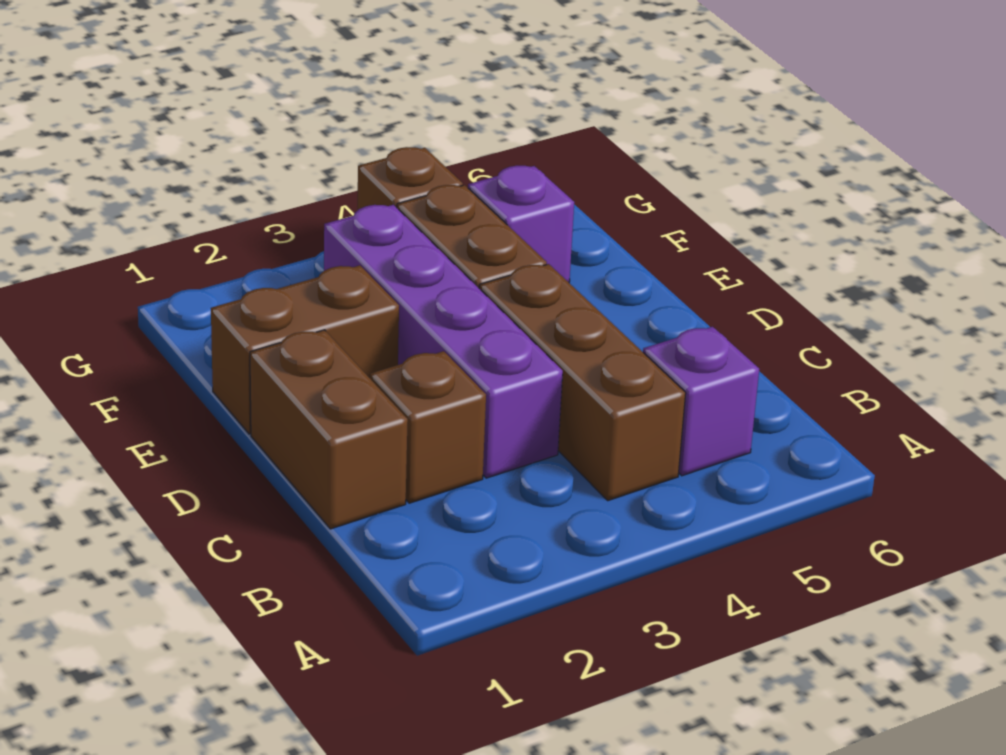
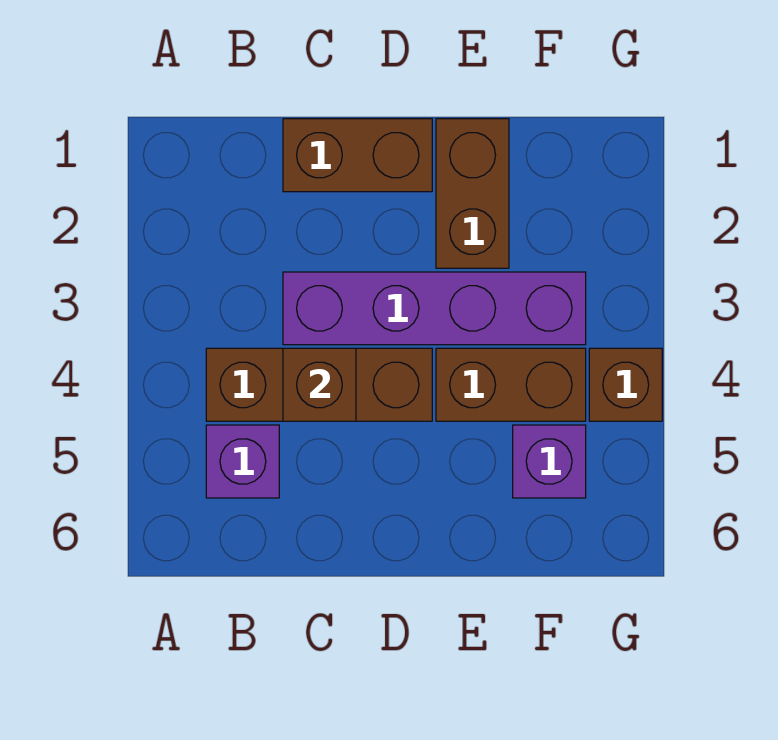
brown 1x1 brick [370,351,486,503] -> brown 1x1 brick moved to [283,348,356,421]

